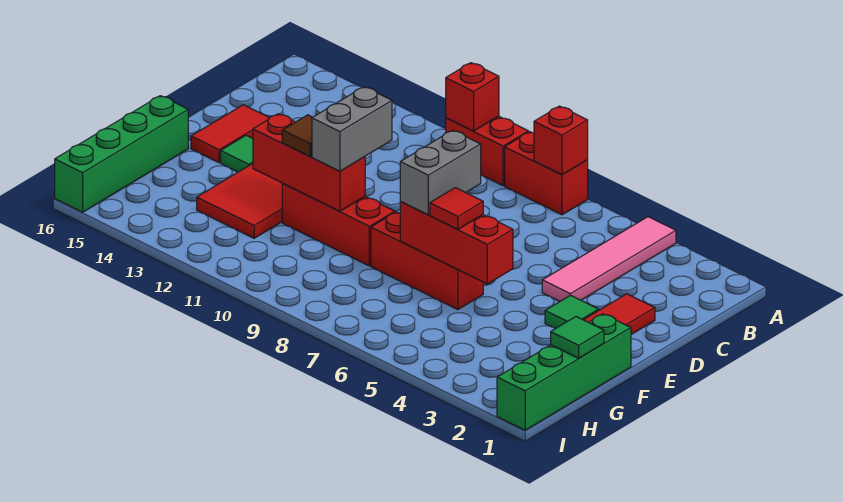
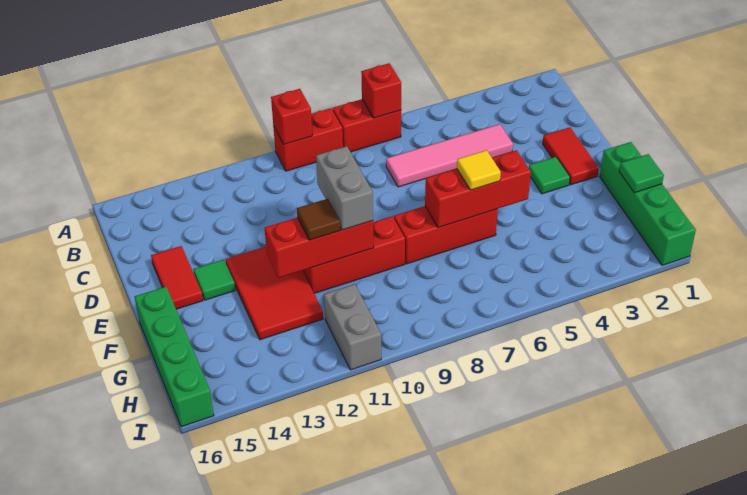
pink 1x4 tile [542,217,676,301] -> pink 1x4 tile turned to [386,124,513,187]
grey 1x2 brick [400,130,481,215] -> grey 1x2 brick moved to [324,284,381,370]
red 1x1 tile [430,188,483,230] -> yellow 1x1 tile [457,150,501,190]

